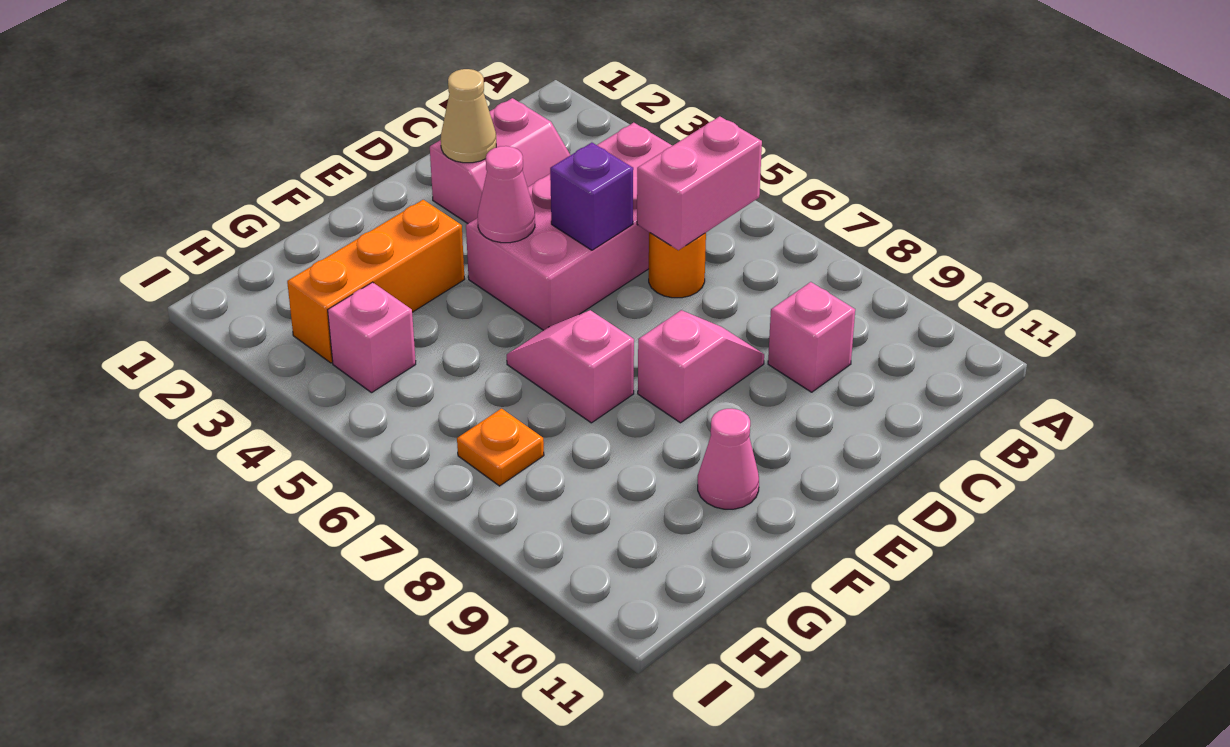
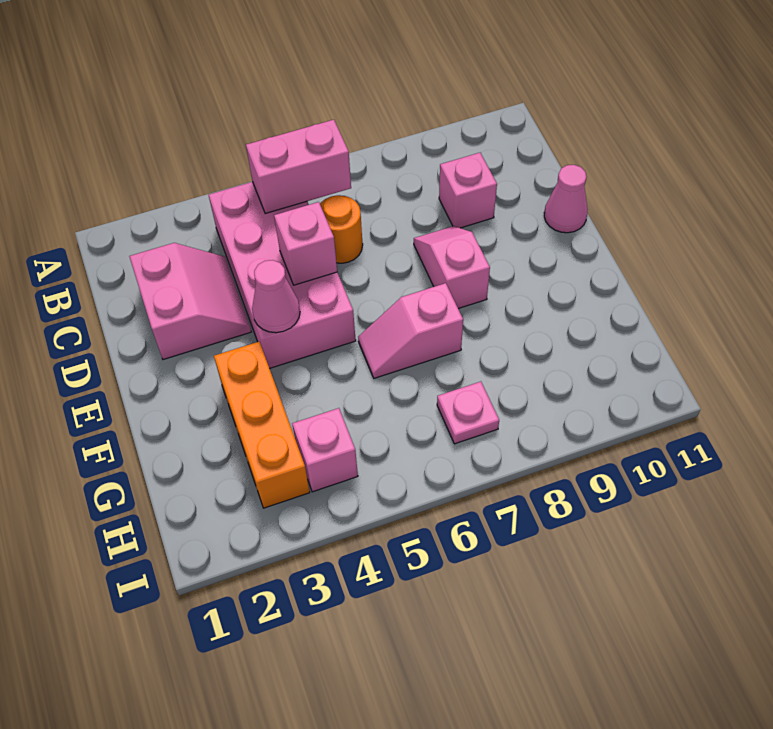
pink 1x2 brick [637,116,762,250] -> pink 1x2 brick turned to [246,120,351,214]
tan 1x1 cone [441,69,496,163] -> none
purple 1x1 brick [550,143,633,250] -> pink 1x1 brick [274,202,337,285]
pink 1x1 cone [698,409,759,509] -> pink 1x1 cone moved to [544,165,588,233]
orange 1x1 plate [457,409,544,486] -> pink 1x1 plate [437,382,499,444]

